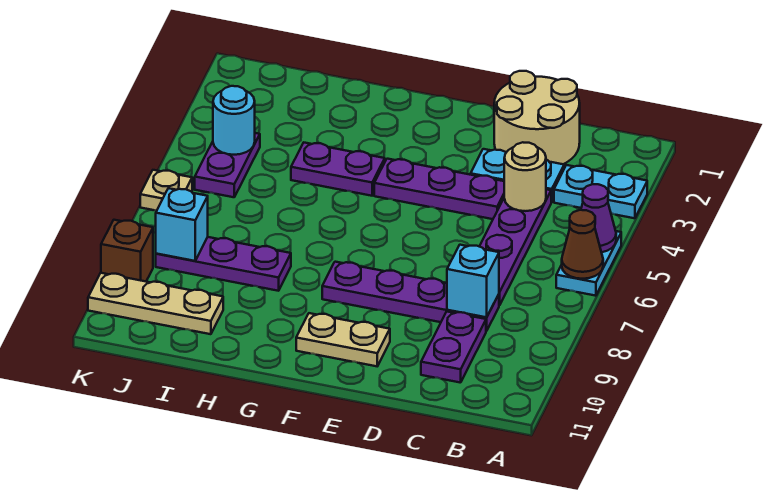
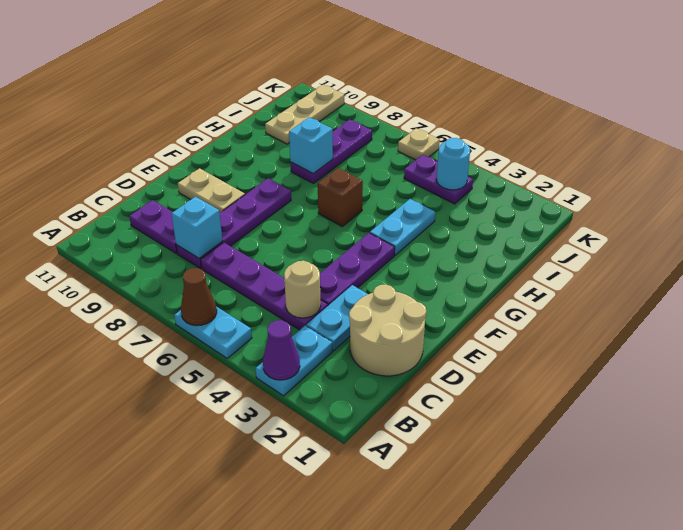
purple 1x1 cone [581,184,616,252] -> purple 1x1 cone moved to [263,320,300,380]
tan 1x2 plate [296,313,390,366] -> tan 1x2 plate turned to [178,168,245,213]
purple 1x2 plate [291,143,385,196] -> cyan 1x2 plate [370,199,435,255]
cyan 1x1 brick [156,188,208,261] -> cyan 1x1 brick moved to [289,117,333,174]
brown 1x1 brick [101,220,153,281] -> brown 1x1 brick moved to [318,168,363,226]

